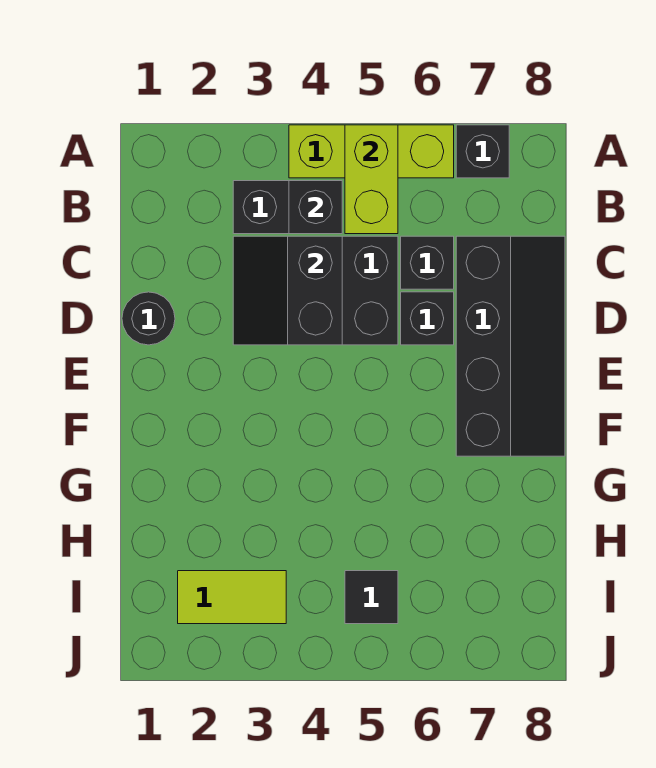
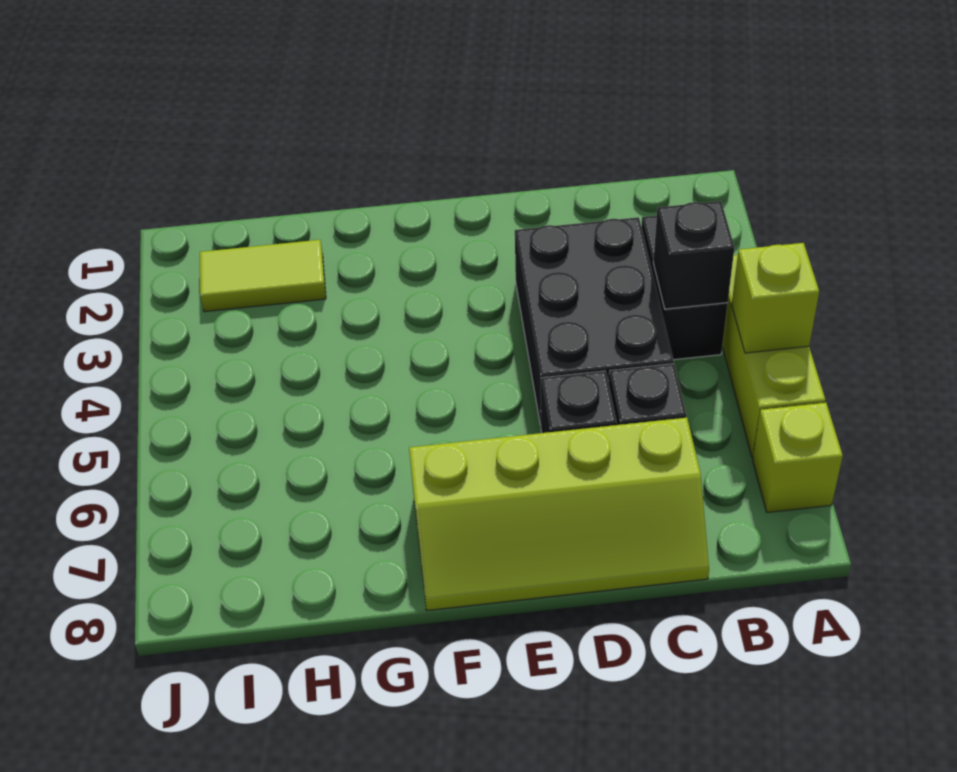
lime 1x2 brick [345,125,398,234] -> lime 1x1 brick [732,243,819,353]
black 1x1 brick [456,125,509,178] -> lime 1x1 brick [753,403,843,512]
black 2x2 slope [233,236,342,345] -> none
black 2x4 slope [456,236,565,456] -> lime 2x4 slope [409,417,709,610]
black 1x1 round brick [122,292,175,345] -> none
lime 1x2 tile [178,571,286,624] -> lime 1x2 tile turned to [200,240,326,312]
black 1x1 tile [345,571,398,624] -> none

